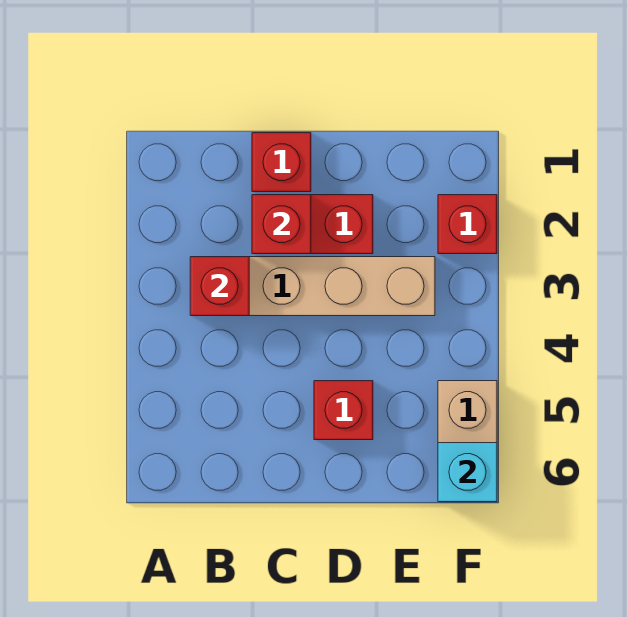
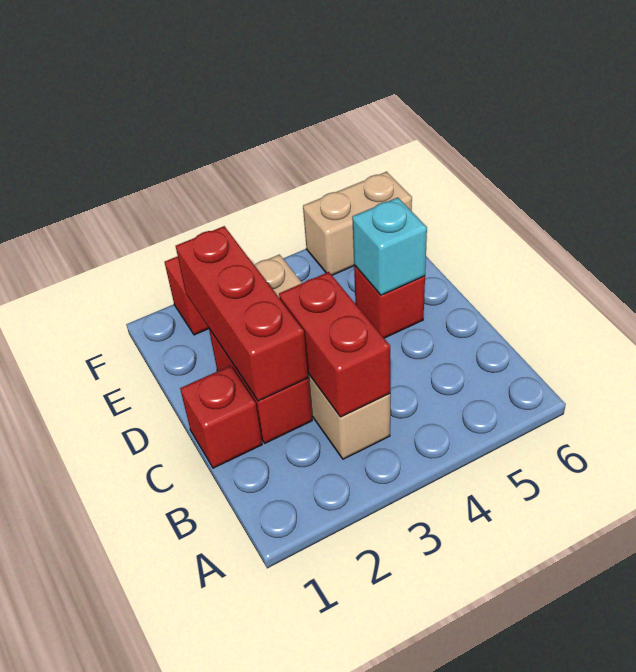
red 1x1 brick [190,257,249,316] -> red 1x2 brick [279,272,390,417]
red 1x1 brick [252,195,311,254] -> red 1x3 brick [176,226,308,401]
cyan 1x1 brick [438,443,497,502] -> cyan 1x1 brick moved to [352,197,427,295]

